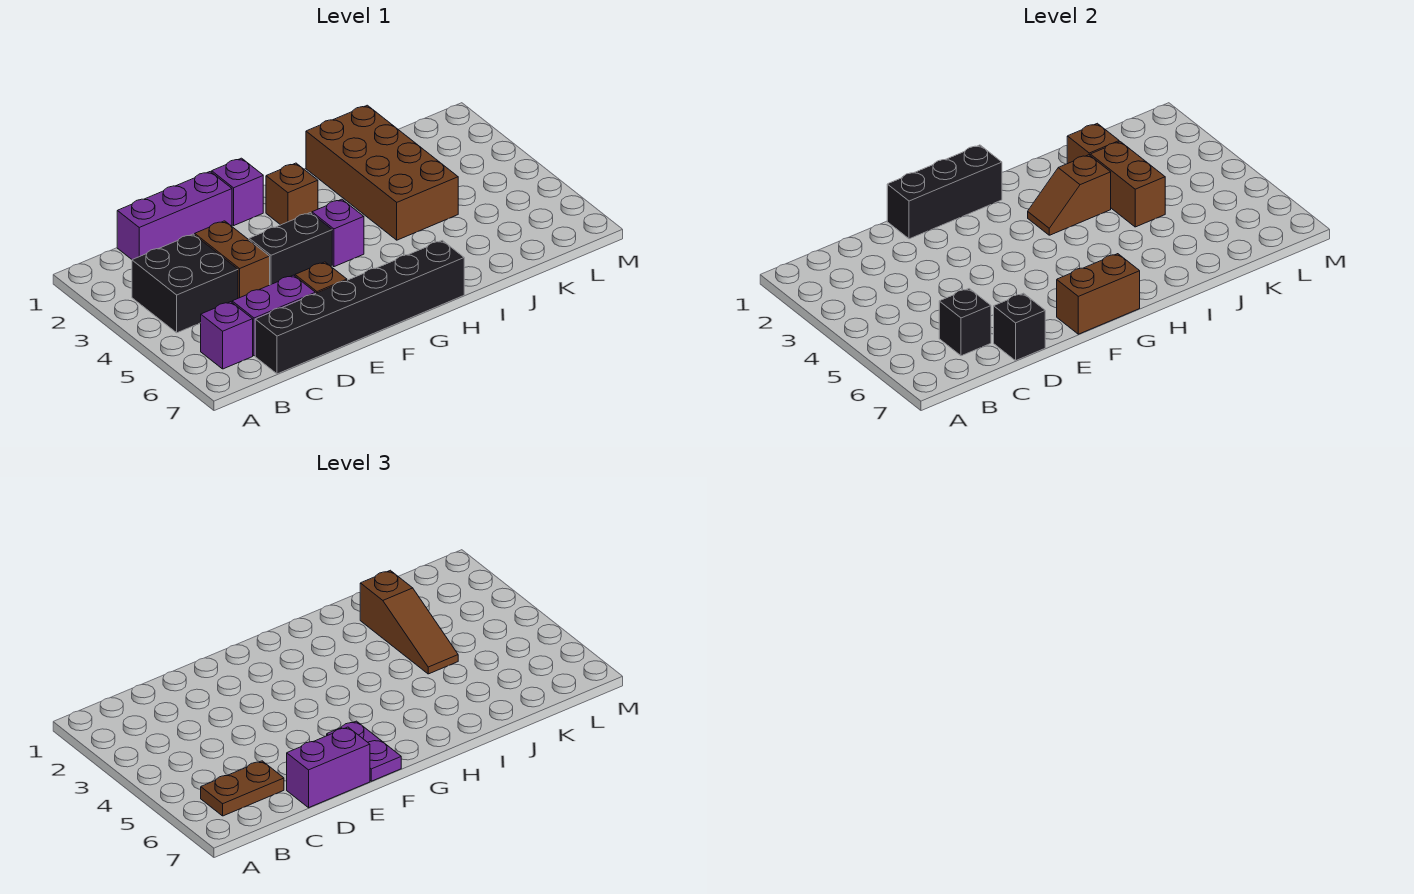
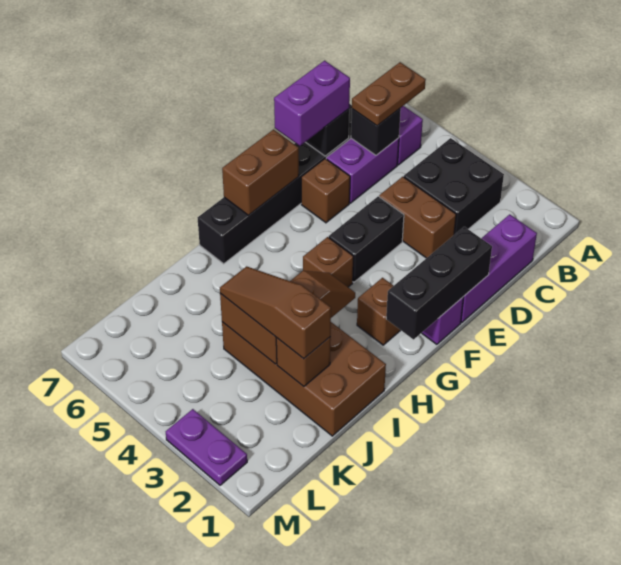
purple 1x2 plate [327,721,401,781] -> purple 1x2 plate moved to [166,409,247,485]
purple 1x1 brick [312,199,364,267] -> brown 1x1 brick [303,237,353,287]

